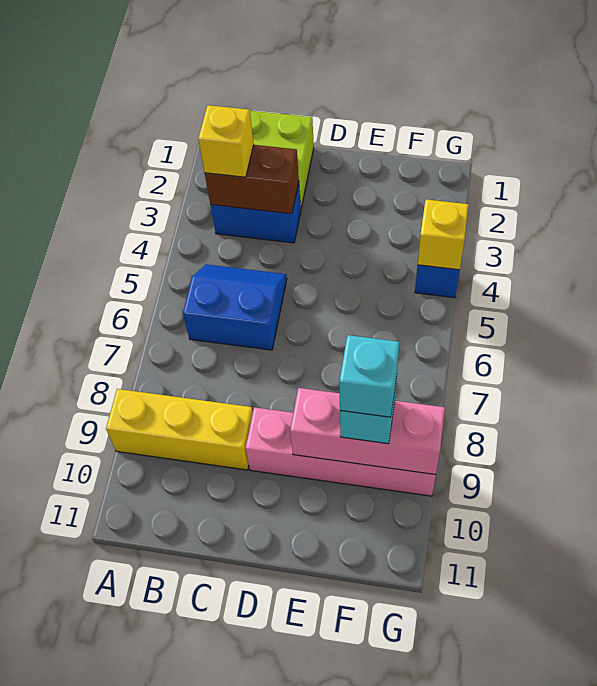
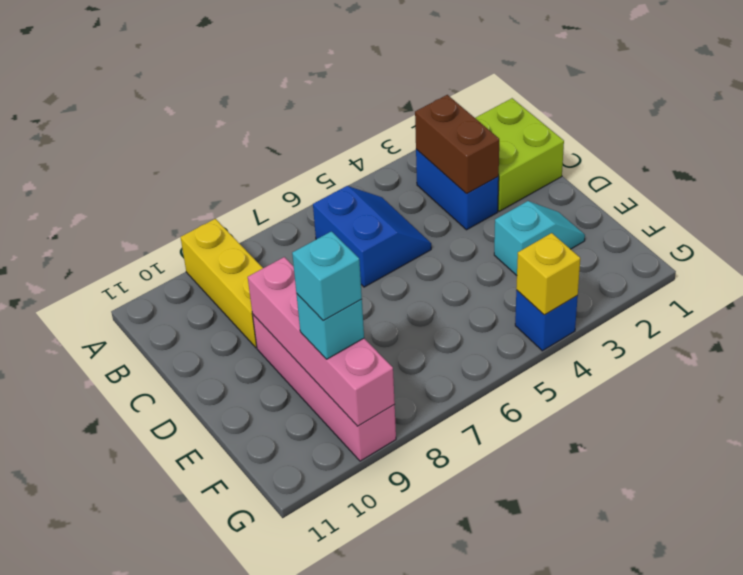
yellow 1x1 brick [198,105,254,177] -> none
none -> cyan 1x2 slope [494,201,585,275]
pink 1x3 brick [290,388,445,475] -> pink 1x4 brick [248,257,395,426]

